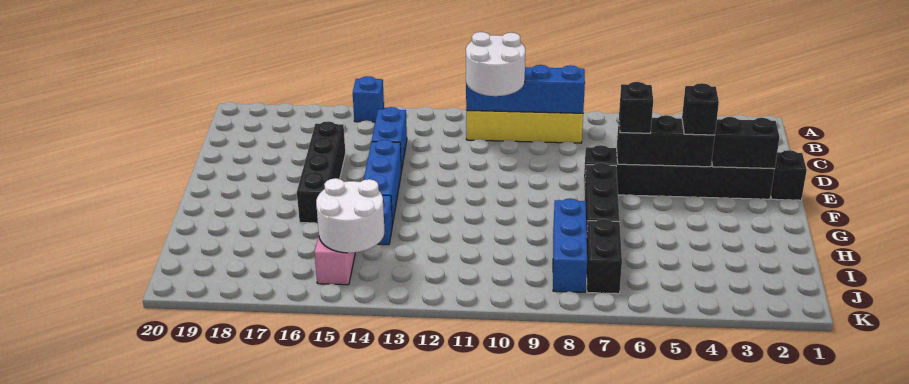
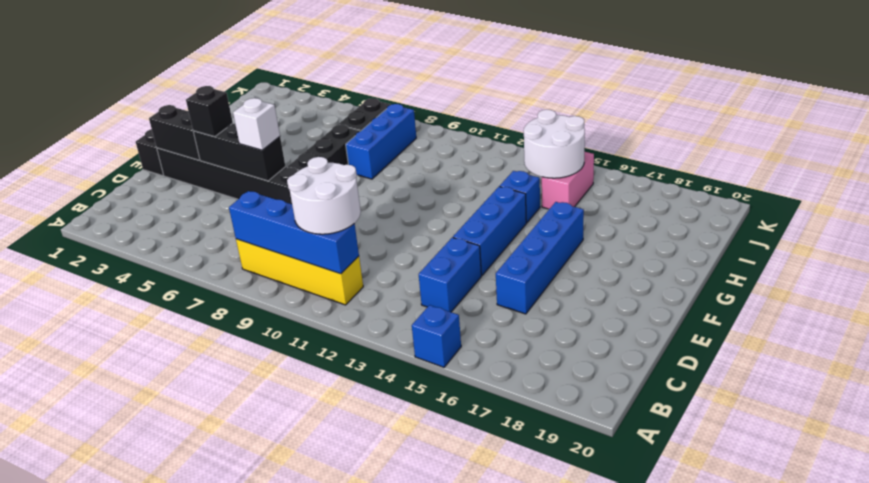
black 1x4 brick [297,121,346,223] -> blue 1x4 brick [496,202,584,314]
black 1x1 brick [619,82,653,133] -> white 1x1 brick [233,98,280,150]

